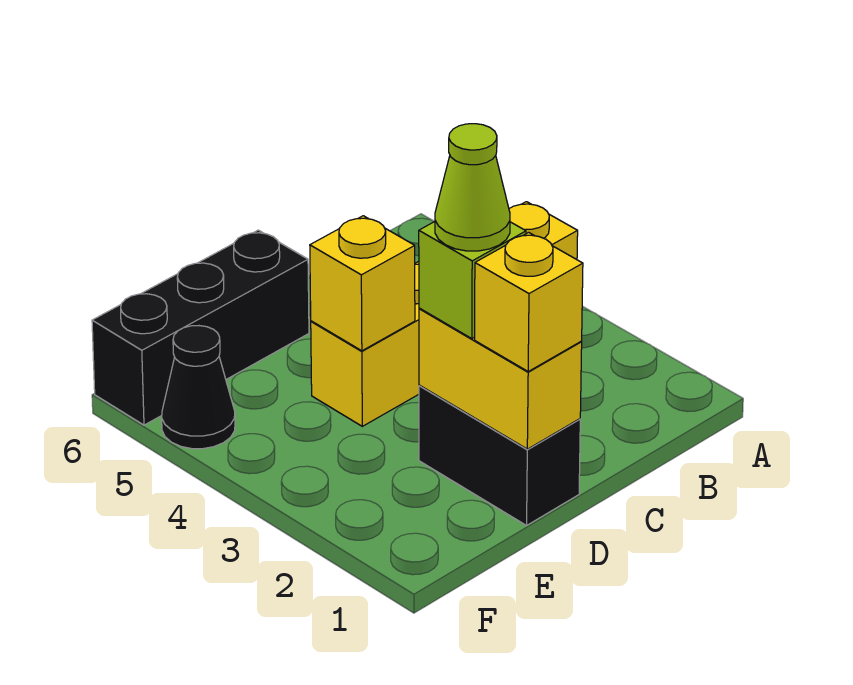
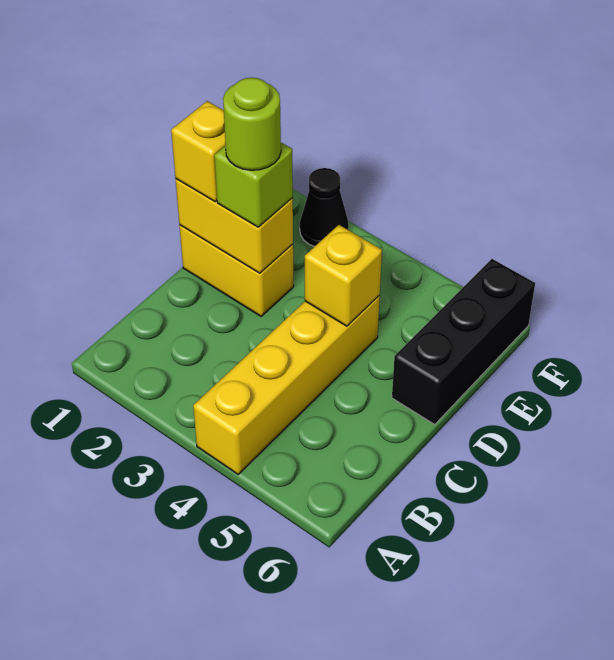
black 1x2 brick [419,385,580,525] -> yellow 1x2 brick [179,225,294,316]
lime 1x1 cone [435,124,510,251] -> lime 1x1 round brick [223,78,281,170]
black 1x1 cone [162,326,235,449] -> black 1x1 cone moved to [300,168,349,247]

